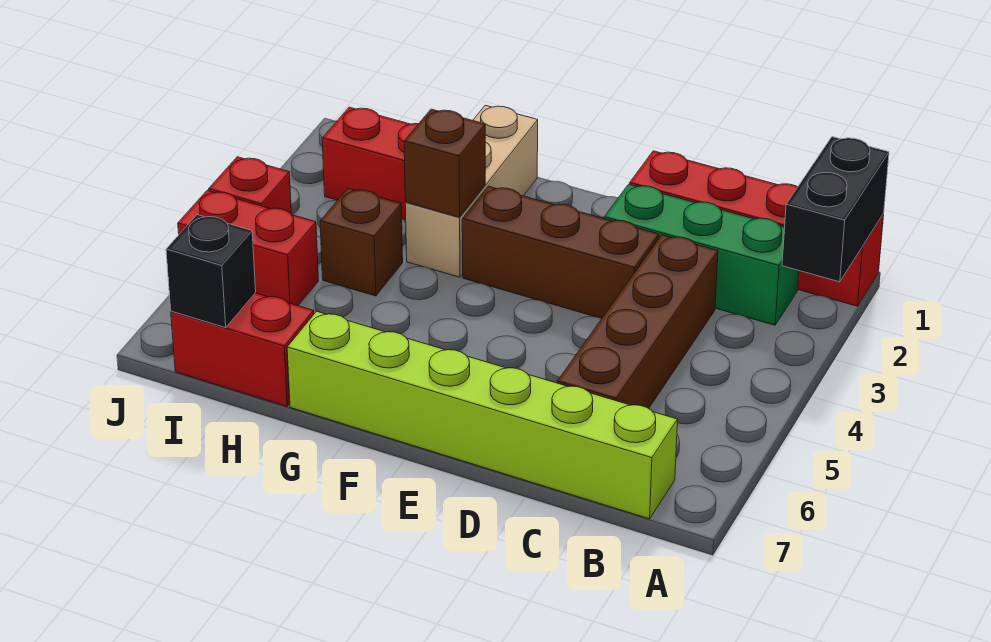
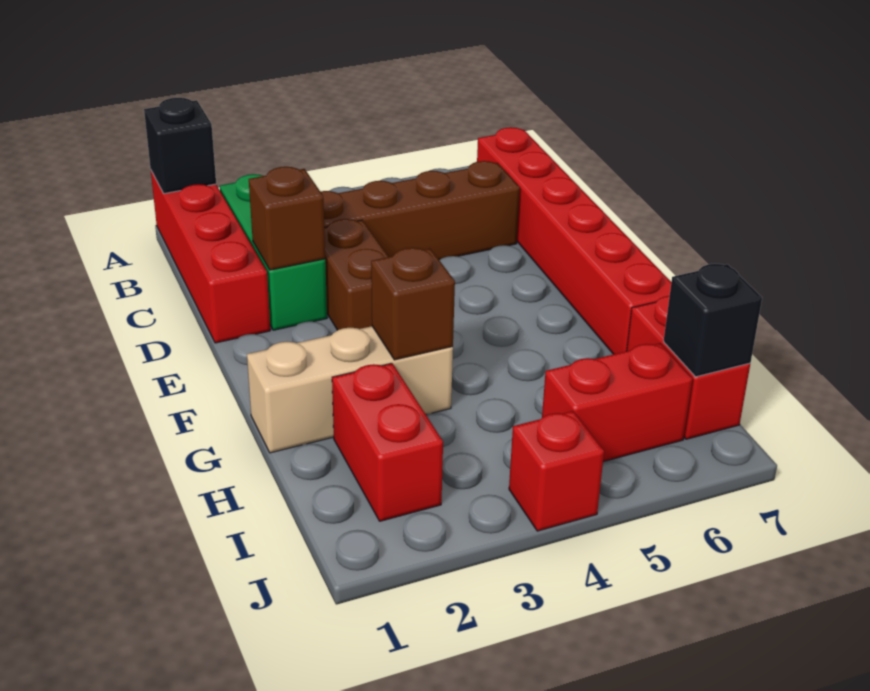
black 1x2 brick [782,137,889,282] -> black 1x1 brick [144,98,216,194]
lime 1x6 brick [287,311,678,519] -> red 1x6 brick [477,127,671,354]
brown 1x3 brick [462,186,659,318] -> brown 1x2 brick [324,219,388,330]
brown 1x1 brick [320,188,403,296] -> brown 1x1 brick moved to [249,167,325,270]
red 1x2 brick [178,190,318,306] -> red 1x2 brick turned to [542,343,693,462]

